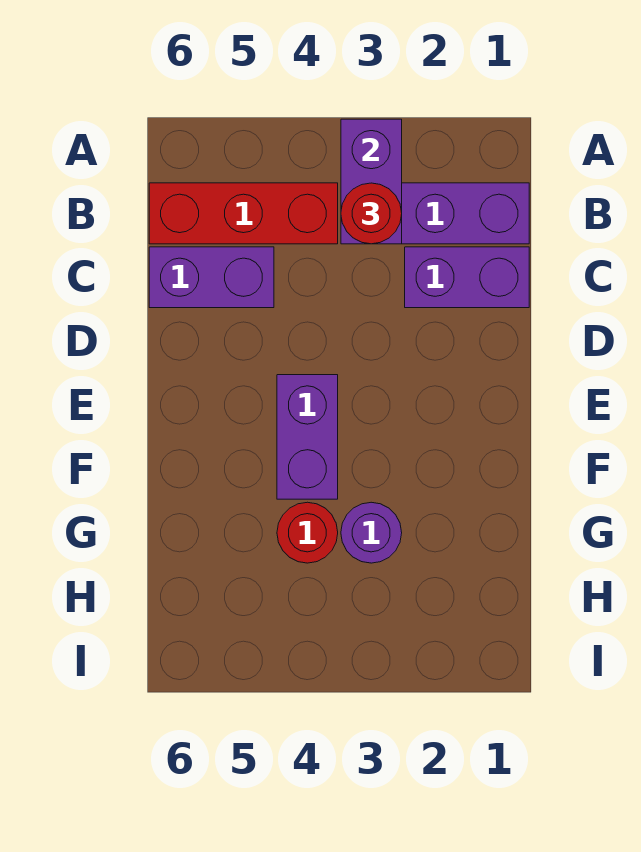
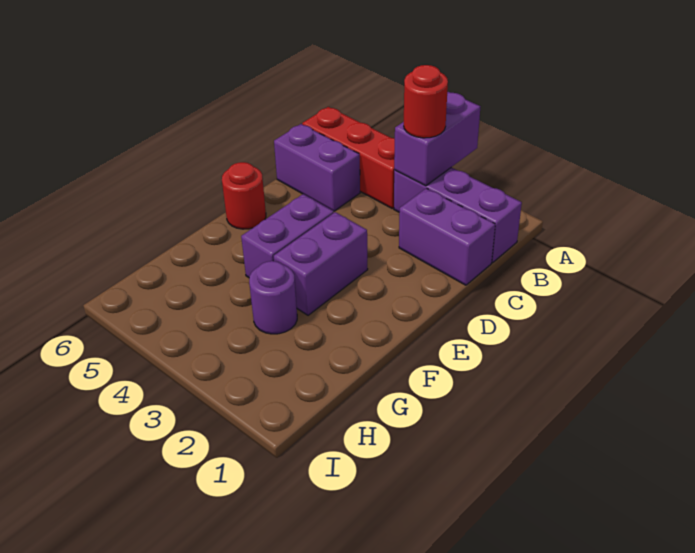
none -> purple 1x2 brick [274,212,368,315]
red 1x1 round brick [277,502,338,563] -> red 1x1 round brick moved to [222,162,266,229]

